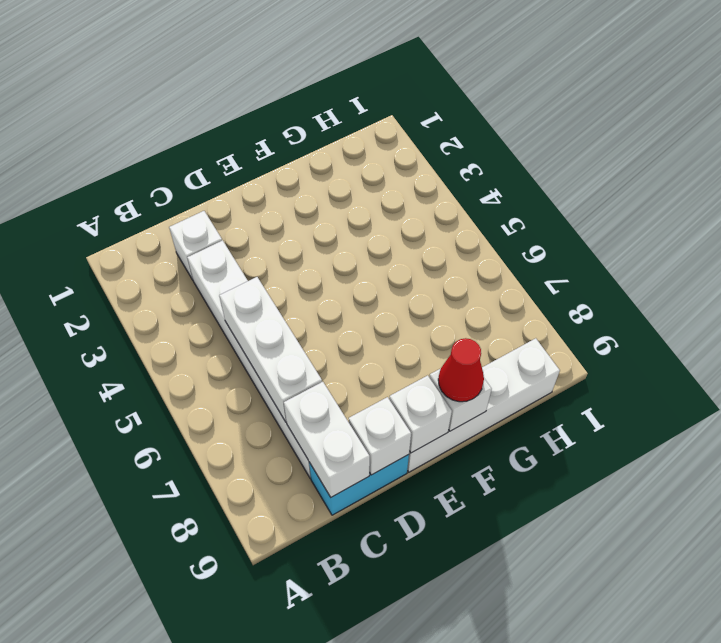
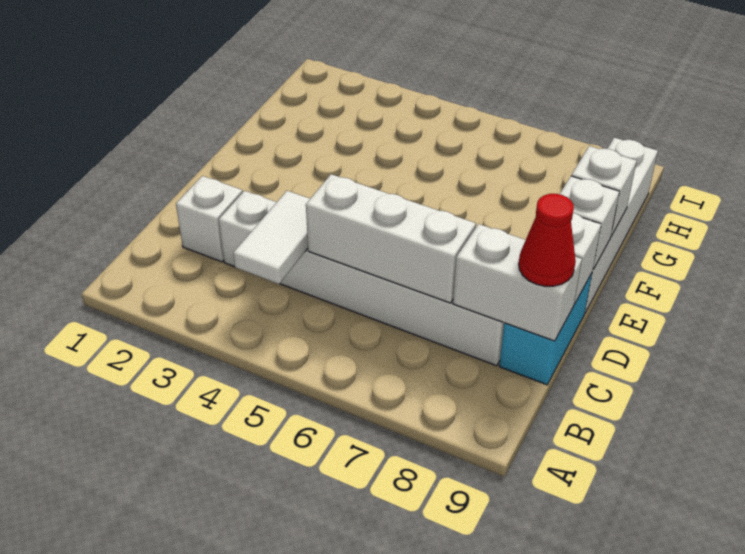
none -> white 1x2 tile [233,191,310,284]
red 1x1 cone [438,338,484,402] -> red 1x1 cone moved to [519,194,576,286]

